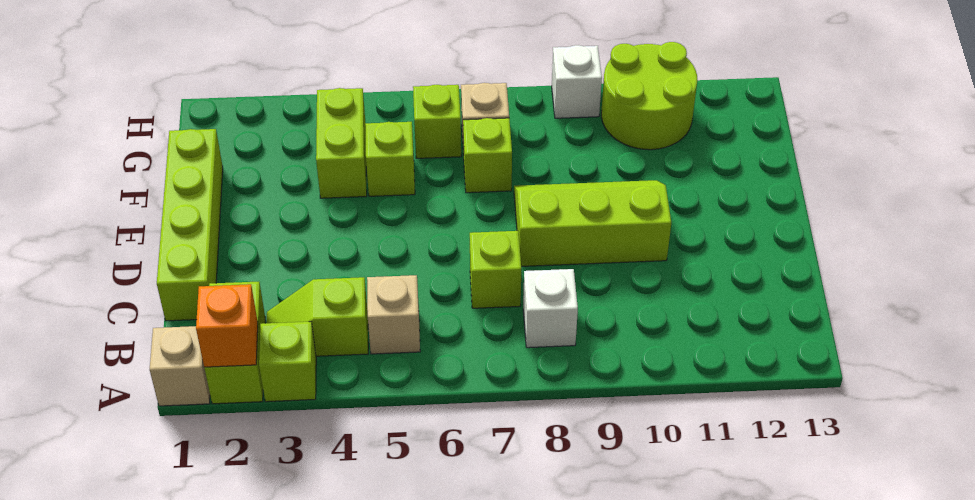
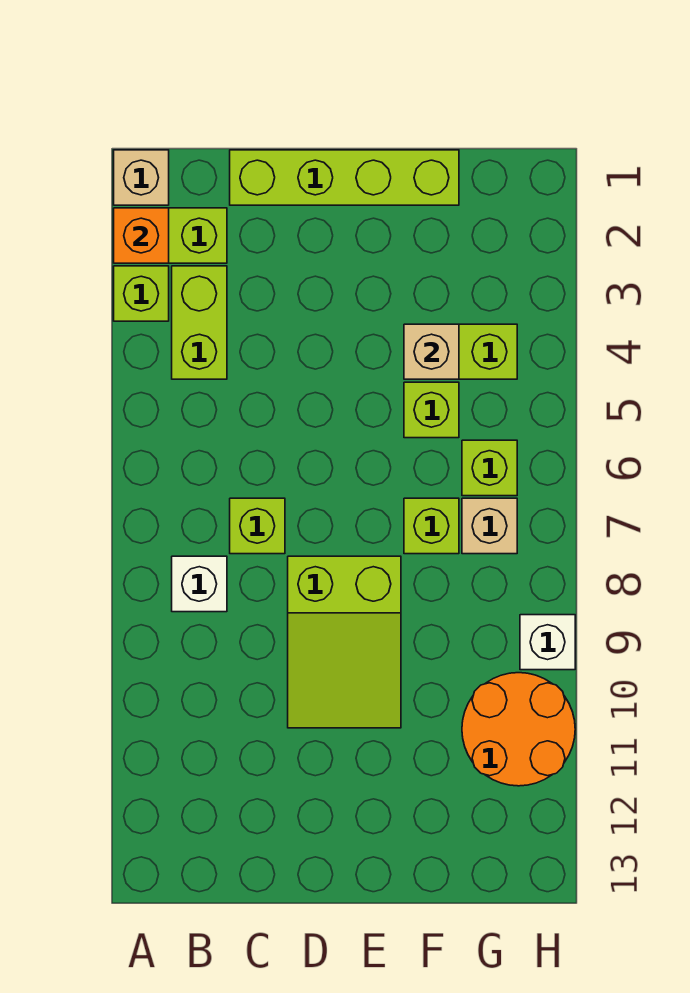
lime 1x2 slope [267,277,368,356] -> lime 1x2 brick [172,266,227,379]
tan 1x1 brick [367,275,420,354] -> tan 1x1 brick moved to [404,324,459,379]
lime 2x3 slope [514,180,671,266] -> lime 2x3 slope turned to [288,556,401,728]
lime 2x2 round brick [601,42,697,150] -> orange 2x2 round brick [462,673,575,786]

